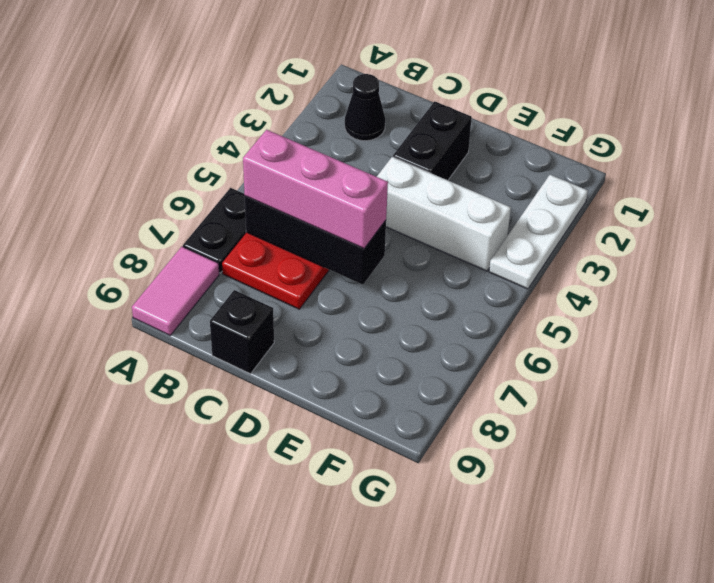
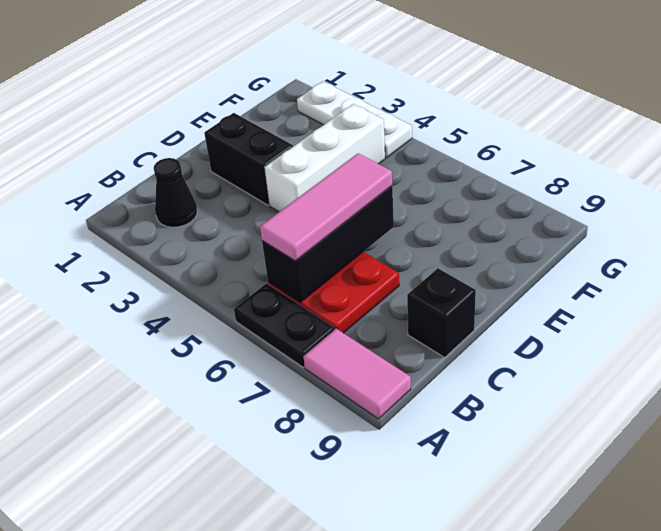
pink 1x3 brick [243,130,388,249] -> pink 1x3 tile [260,153,392,261]

